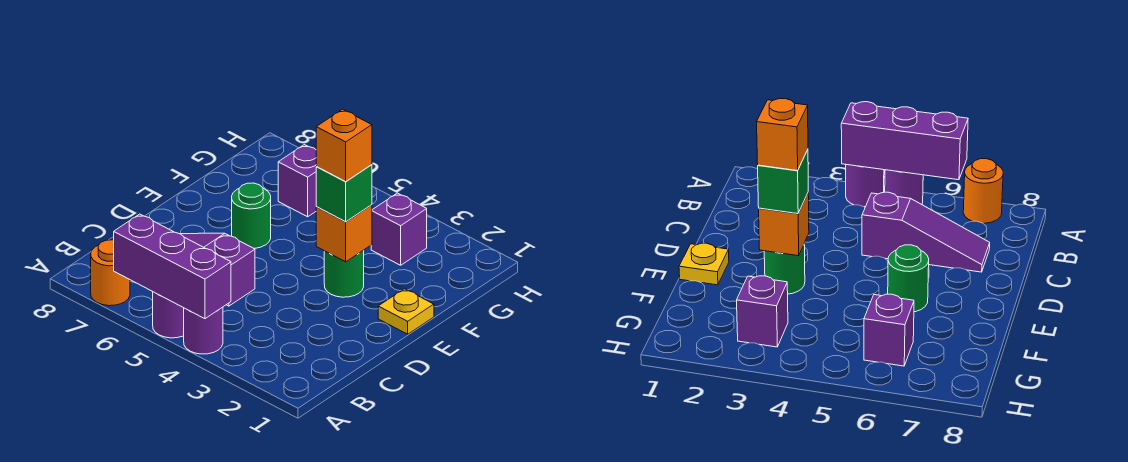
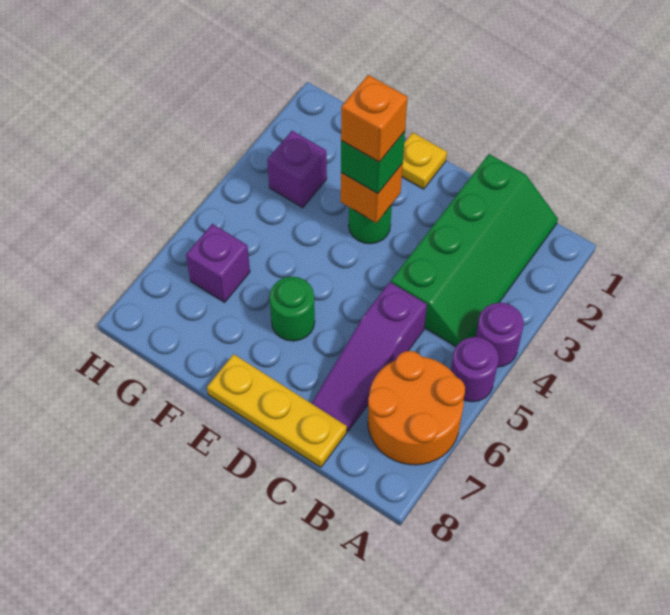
purple 1x3 brick [114,214,231,319] -> none
orange 1x1 round brick [91,240,130,306] -> orange 2x2 round brick [368,351,465,465]
none -> green 2x4 slope [391,154,558,346]
none -> yellow 1x3 plate [207,354,347,467]

